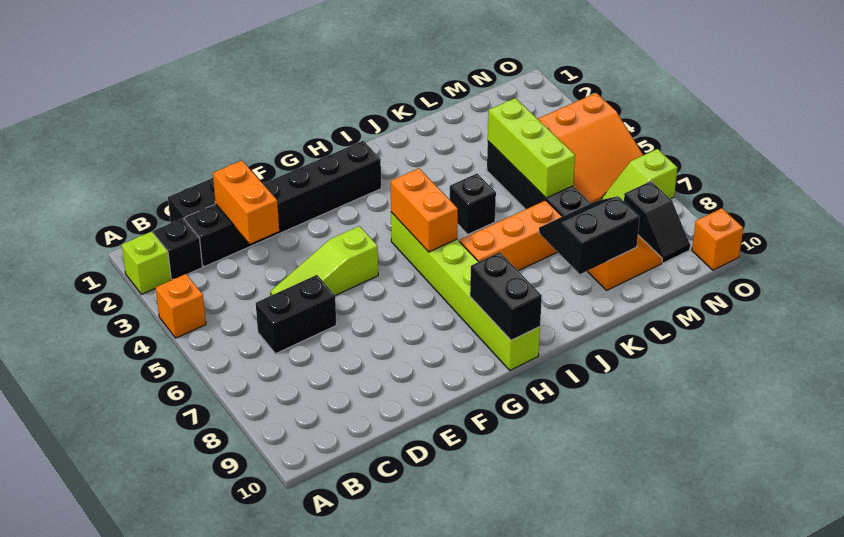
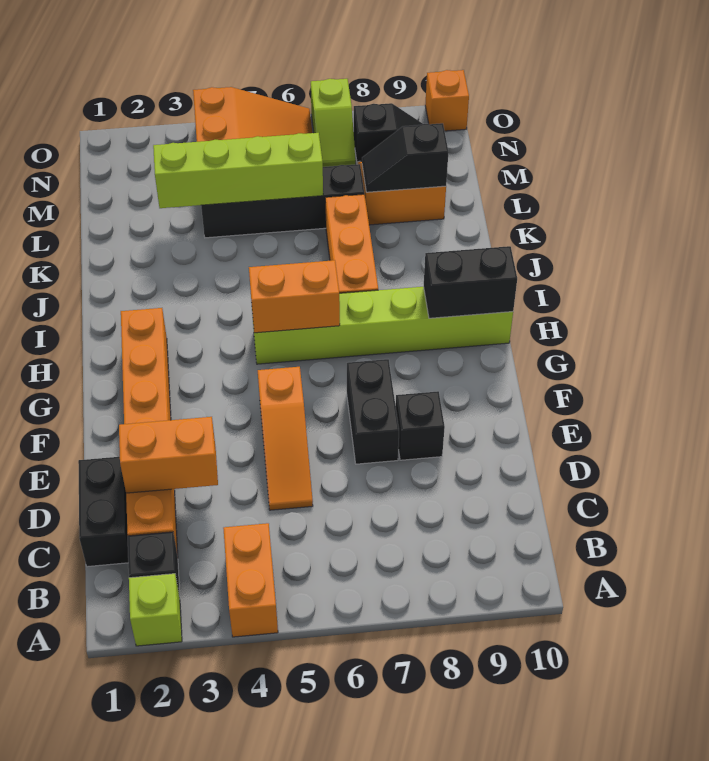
orange 1x1 brick [156,274,206,338] -> orange 1x2 brick [223,523,278,637]
black 1x6 brick [185,141,381,267] -> orange 1x6 brick [121,308,178,557]
black 1x2 brick [256,275,336,354] -> black 1x2 brick moved to [347,359,399,464]
lime 1x3 slope [271,226,378,296] -> orange 1x3 slope [258,367,313,510]
black 1x1 brick [450,174,496,234] -> black 1x1 brick moved to [396,391,445,460]
black 2x2 slope [539,196,640,274] -> black 1x2 slope [362,123,449,192]
lime 1x3 brick [488,98,575,198] -> lime 1x4 brick [153,133,323,208]

